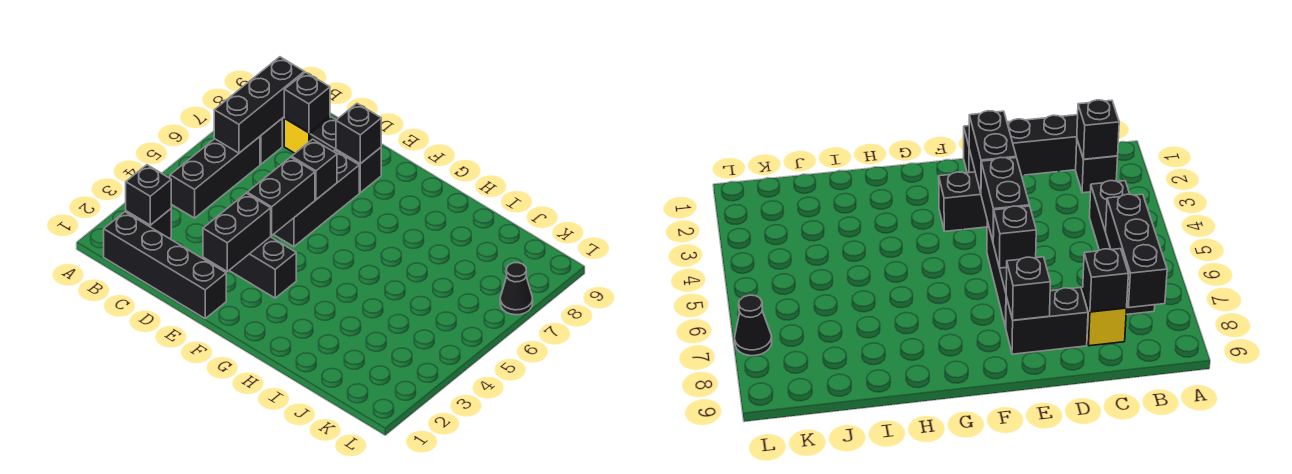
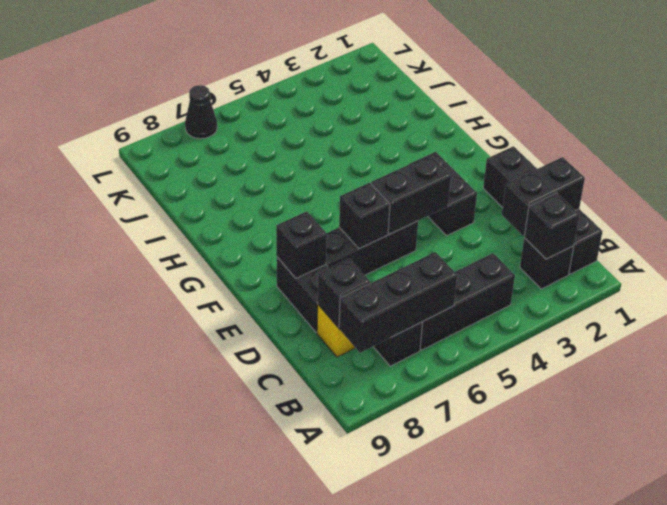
black 1x2 brick [203,193,271,271] -> black 1x2 brick moved to [502,157,585,236]

